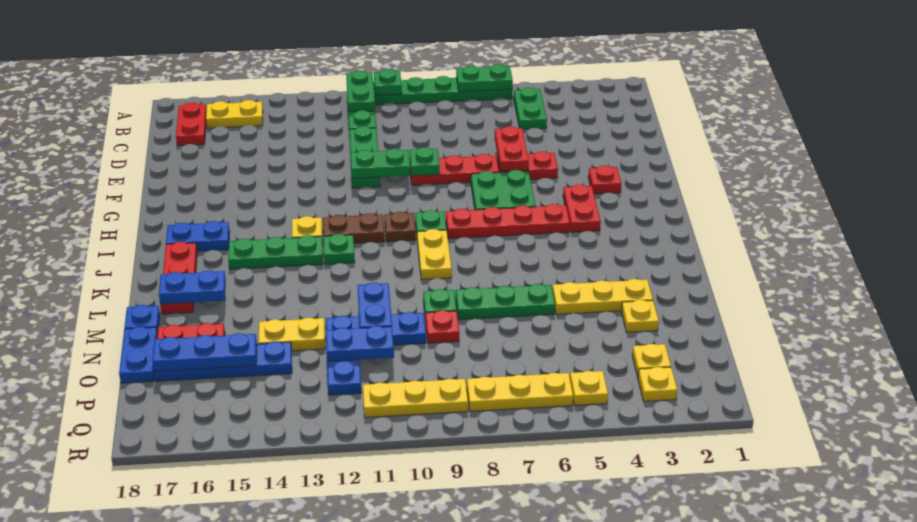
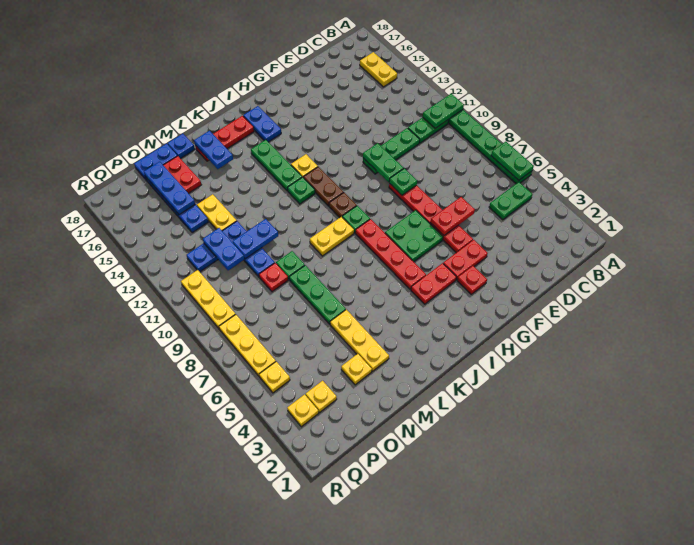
green 1x1 plate [374,69,402,95] -> none
red 1x2 plate [176,103,207,146] -> red 1x2 plate moved to [443,240,488,280]

